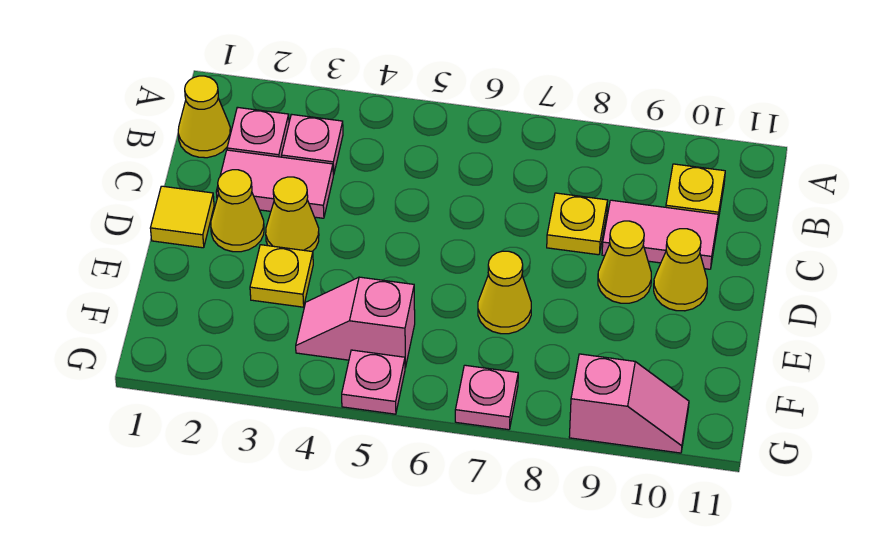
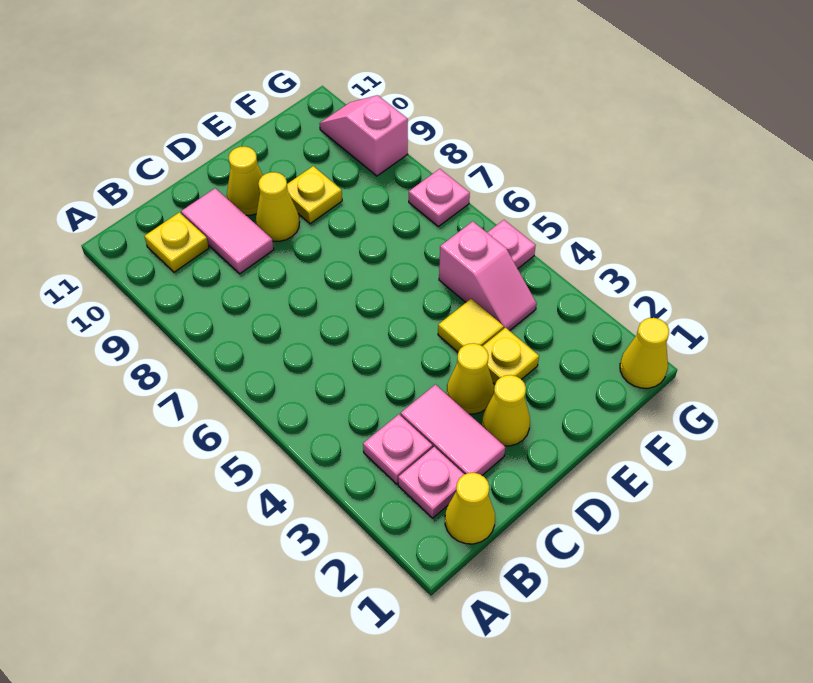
yellow 1x1 plate [547,193,608,255] -> yellow 1x1 plate moved to [287,166,342,224]
yellow 1x1 tile [150,186,214,248] -> yellow 1x1 tile moved to [438,299,504,352]
yellow 1x1 cone [478,251,531,334] -> yellow 1x1 cone moved to [620,318,669,388]

